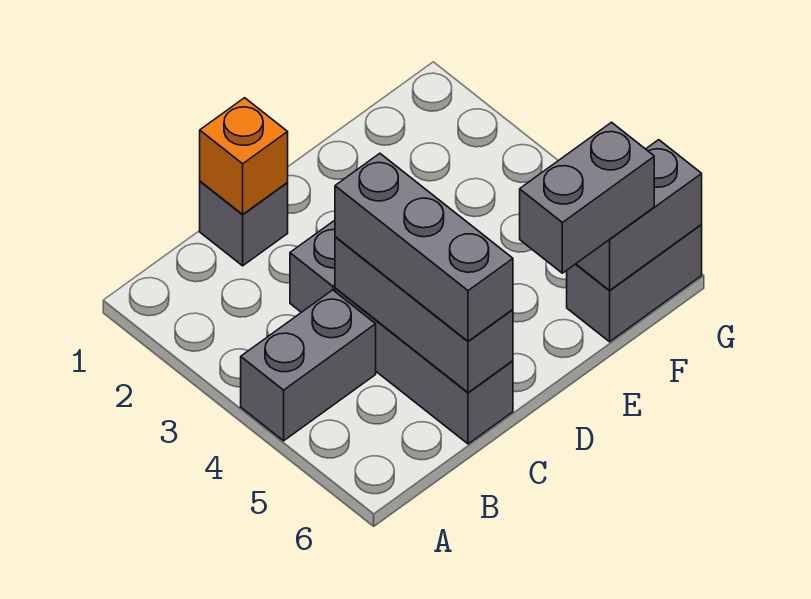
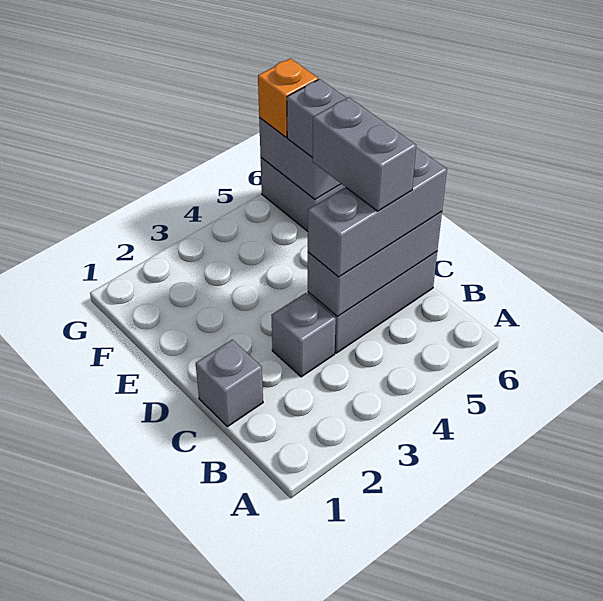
grey 1x2 brick [241,290,376,441] -> grey 1x2 brick moved to [313,97,416,211]
orange 1x1 brick [200,98,288,214] -> orange 1x1 brick moved to [258,58,318,137]

